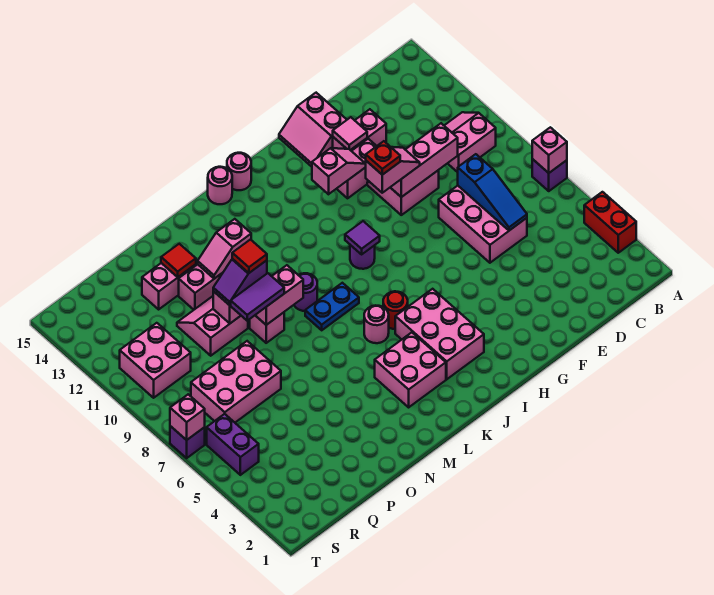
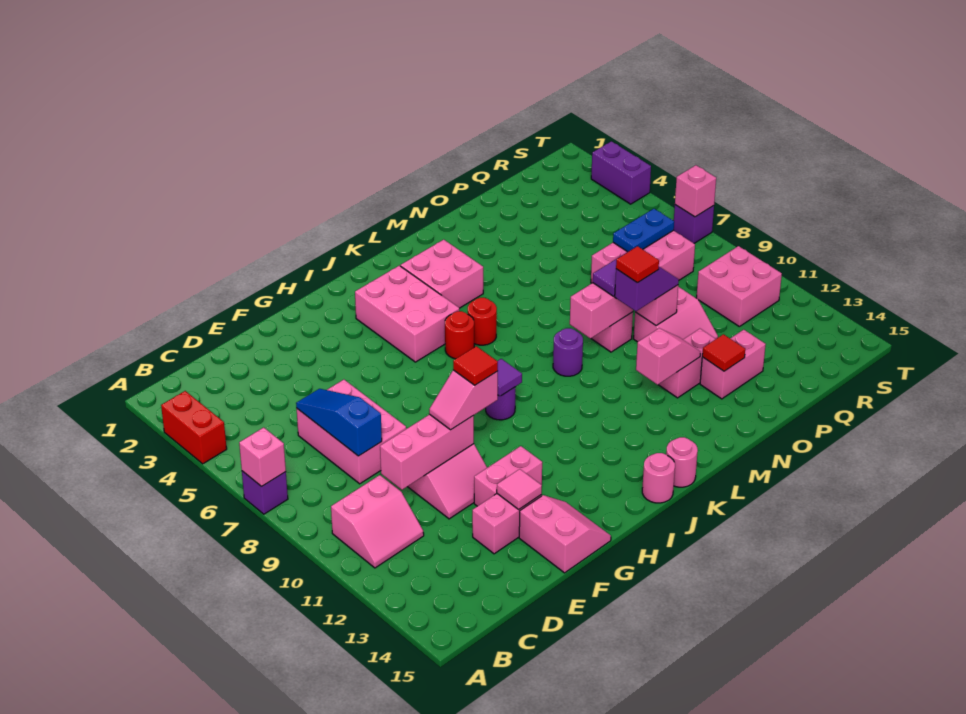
red 1x1 plate [366,141,400,175] -> red 1x1 tile [453,346,498,385]
pink 1x2 slope [312,148,366,194] -> none
pink 1x1 round brick [364,305,389,343] -> red 1x1 round brick [468,298,497,345]
blue 1x2 plate [305,283,359,330] -> blue 1x2 plate moved to [613,209,674,252]
purple 1x2 brick [207,414,259,475] -> purple 1x2 brick moved to [591,141,651,204]

